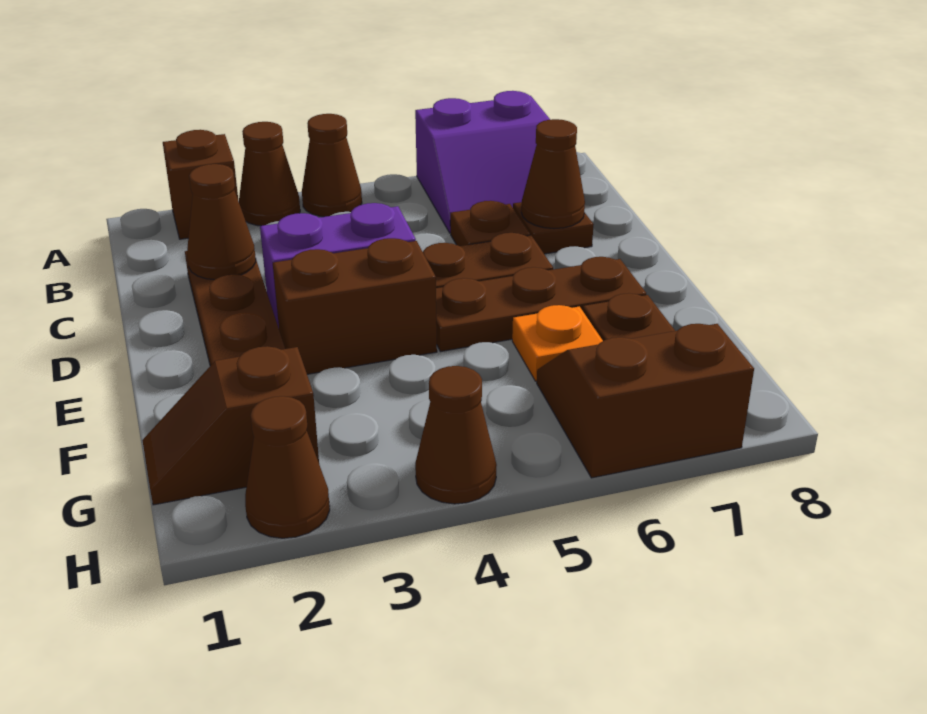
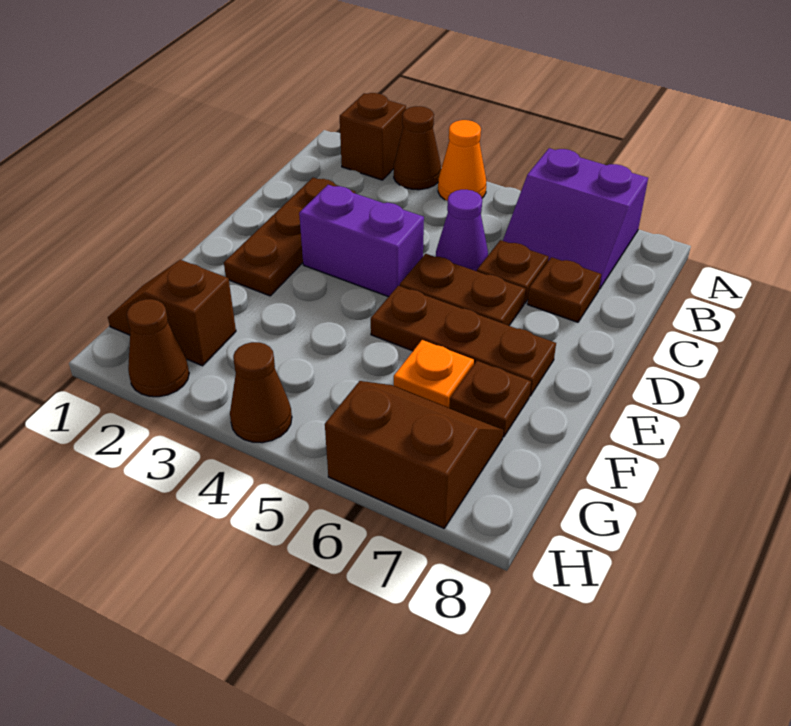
brown 1x1 cone [302,114,362,217] -> orange 1x1 cone [438,120,486,201]
brown 1x1 cone [187,164,256,280] -> none
none -> purple 1x1 cone [436,190,488,271]
brown 1x1 cone [521,119,585,229] -> none
brown 1x2 brick [273,238,437,374] -> none

